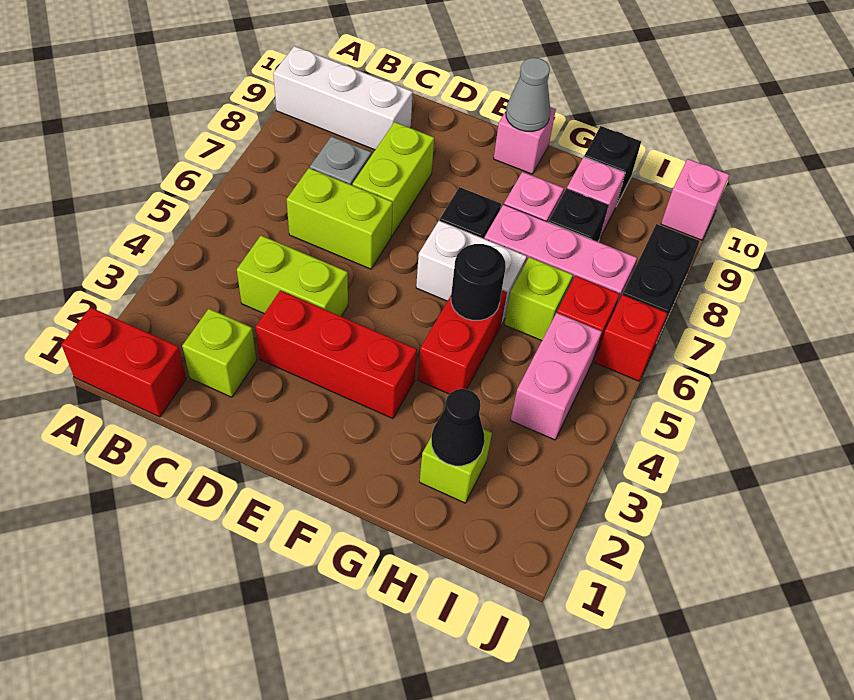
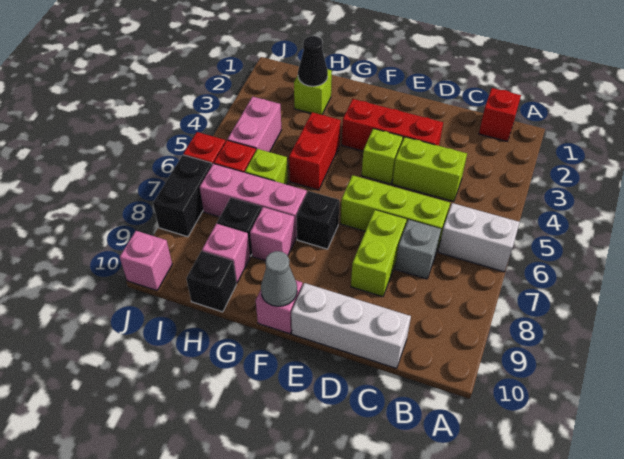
red 1x2 brick [62,307,186,417] -> red 1x1 brick [479,88,521,141]
white 1x3 brick [273,46,413,150] -> white 1x3 brick moved to [291,283,411,368]
lime 1x1 brick [182,309,256,397] -> lime 1x1 brick moved to [362,129,403,184]
lime 1x2 brick [287,168,393,269] -> lime 1x3 brick [340,175,450,249]
white 1x2 brick [416,221,527,324] -> white 1x2 brick moved to [438,203,520,272]
black 1x1 round brick [451,244,506,320] -> none

